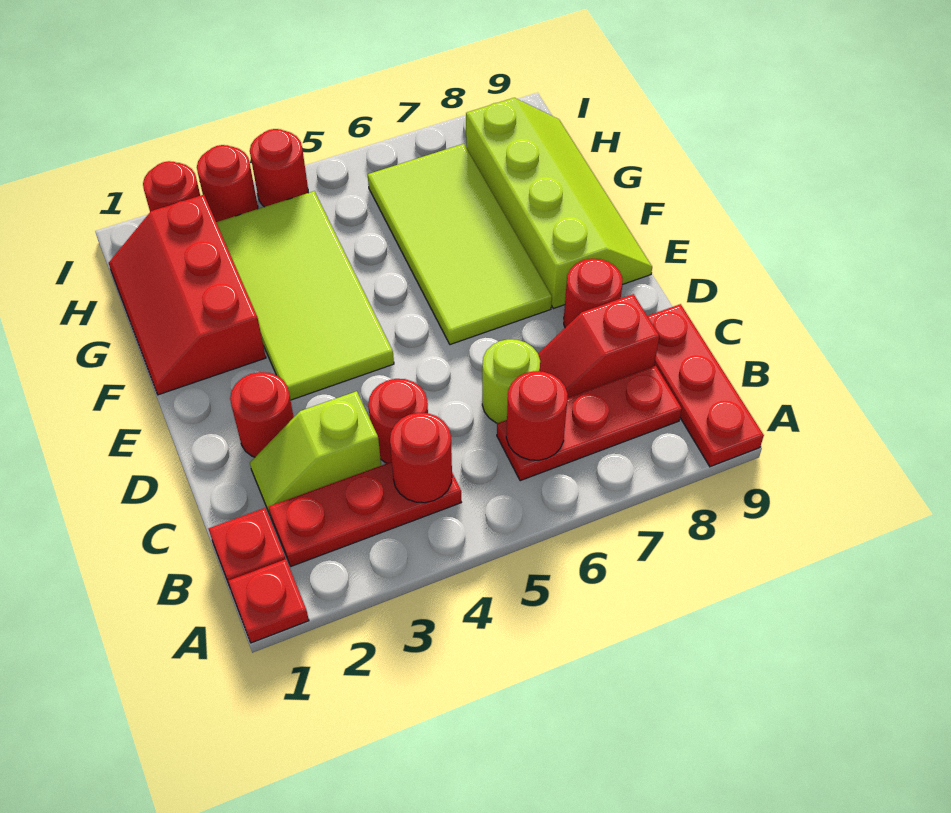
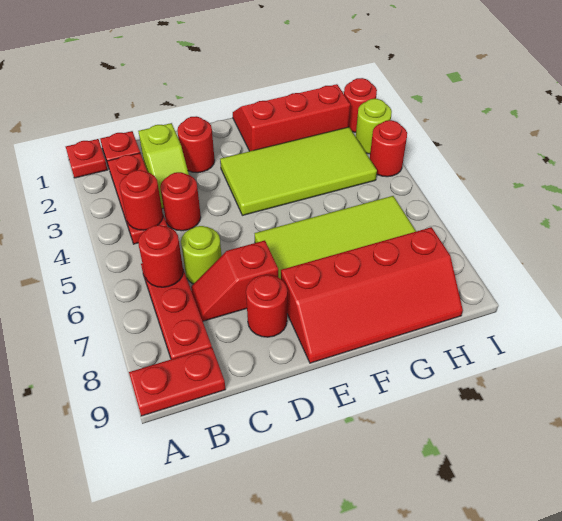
red 1x3 plate [648,304,764,467] -> red 1x2 plate [129,347,226,416]
lime 1x2 slope [250,391,381,514] -> lime 1x2 slope turned to [138,123,189,208]
red 1x2 slope [538,294,659,398] -> red 1x2 slope turned to [191,240,278,321]
lime 2x4 slope [466,98,652,309] -> red 2x4 slope [281,227,463,363]
red 1x1 round brick [197,145,258,222] -> lime 1x1 round brick [356,99,392,154]

